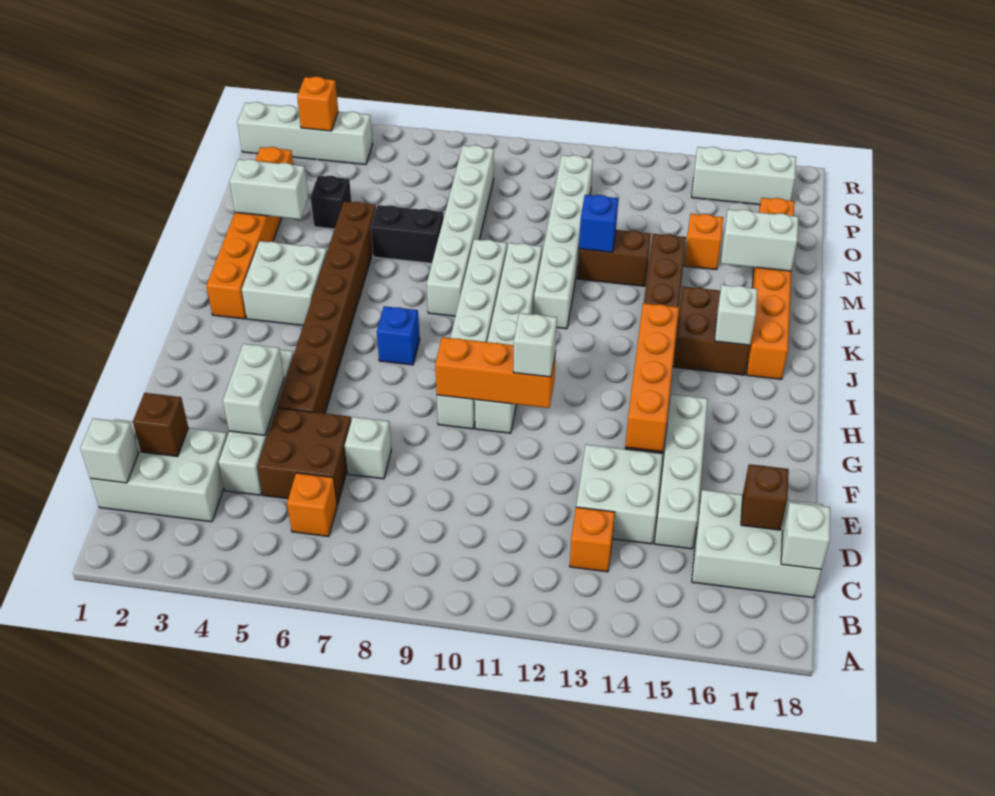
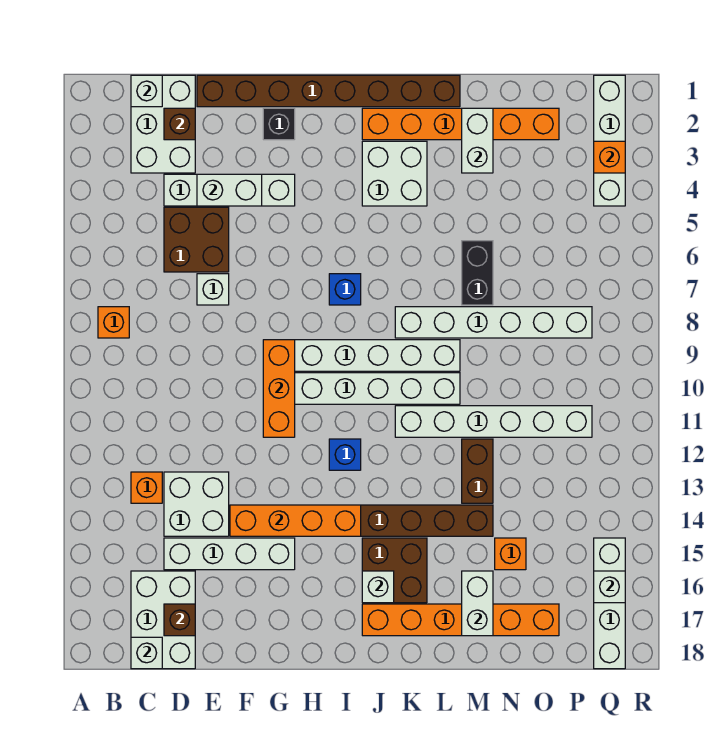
orange 1x1 brick [287,473,337,537] -> orange 1x1 brick moved to [98,307,129,338]
brown 1x8 brick [277,201,376,414] -> brown 1x8 brick moved to [197,75,460,107]
white 1x1 brick [513,313,557,377] -> white 1x1 brick moved to [594,571,625,603]
blue 1x1 brick [579,195,618,252] -> blue 1x1 brick moved to [329,439,361,470]
black 1x1 brick [311,176,352,229] -> black 1x1 brick moved to [263,108,295,140]
white 1x3 brick [692,147,796,205] -> white 1x4 brick [594,538,625,669]

